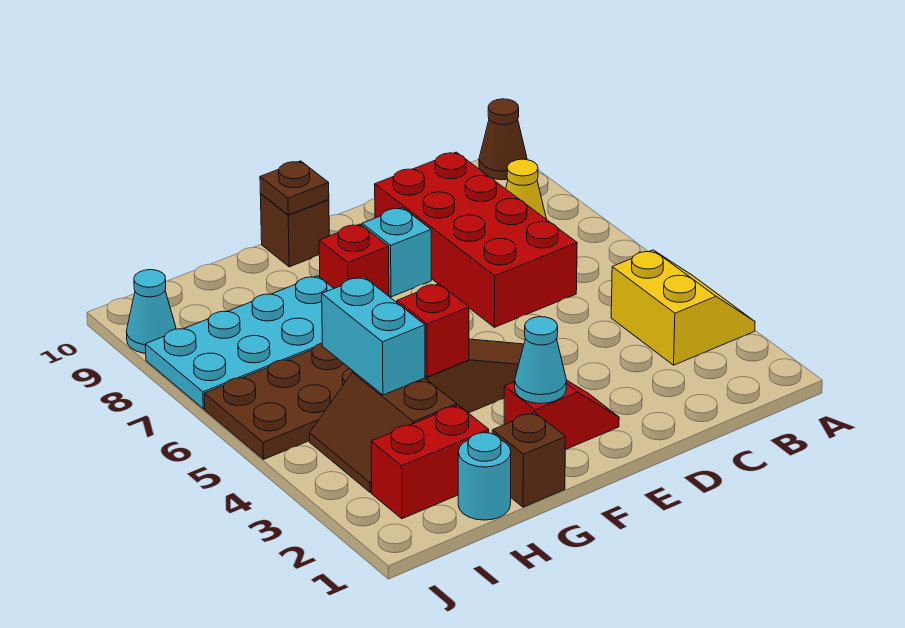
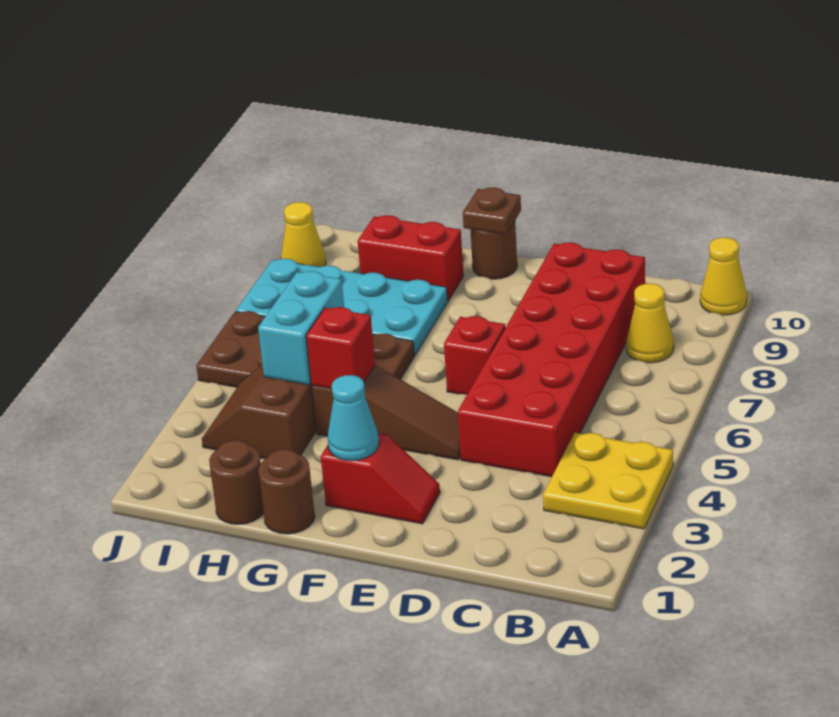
yellow 2x2 slope [611,250,755,365] -> yellow 2x2 plate [543,433,673,529]
brown 1x1 cone [479,99,527,180] -> yellow 1x1 cone [700,237,747,315]
red 2x4 brick [375,152,577,327] -> red 2x6 brick [458,243,645,477]
cyan 1x1 brick [362,208,431,297] -> none
red 1x1 brick [319,224,389,296] -> red 1x1 brick moved to [444,316,505,395]
brown 1x1 brick [260,194,329,267] -> brown 1x1 round brick [470,222,517,279]
brown 1x1 brick [492,412,566,507] -> brown 1x1 round brick [258,449,315,534]
cyan 1x1 round brick [458,433,511,520] -> brown 1x1 round brick [209,440,264,524]
red 1x2 brick [371,405,489,519] -> red 1x2 brick moved to [358,215,464,301]
cyan 1x1 cone [127,270,176,353] -> yellow 1x1 cone [281,202,326,267]

